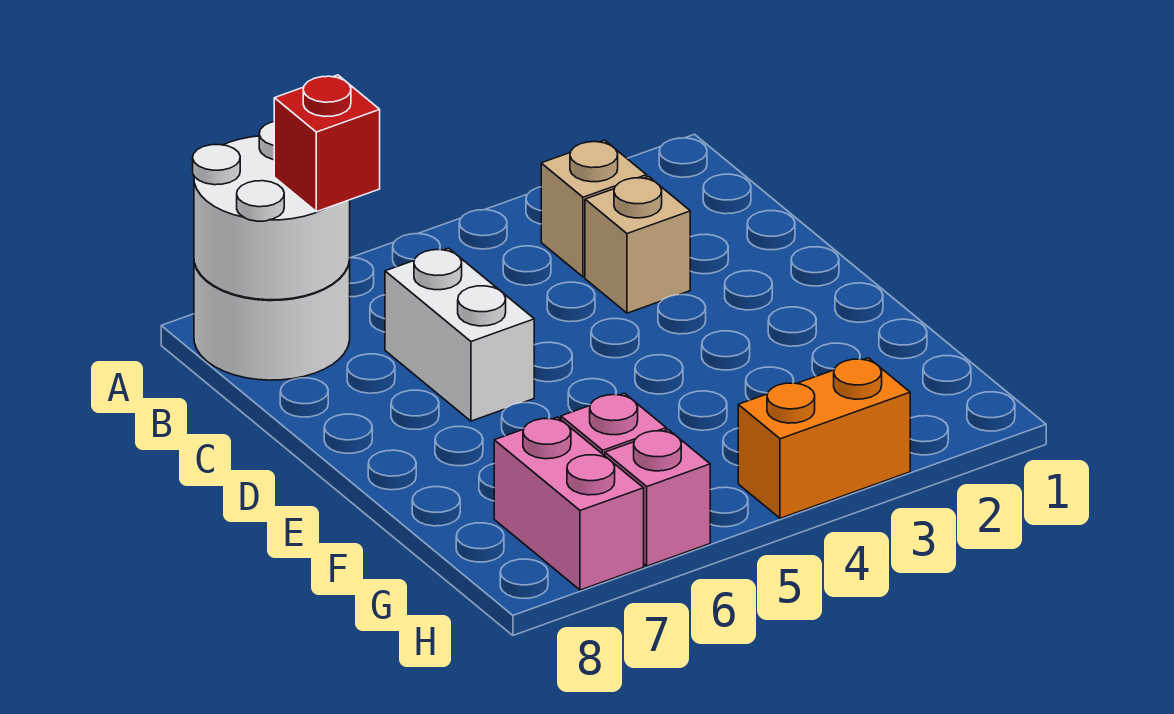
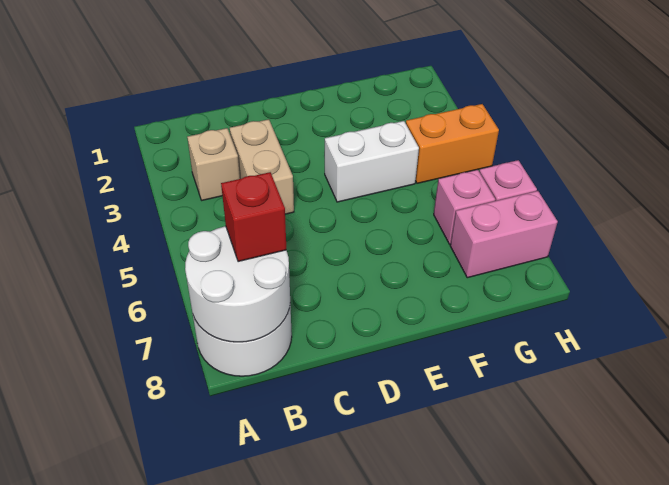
tan 1x1 brick [585,177,690,313] -> tan 1x2 brick [230,119,294,214]
white 1x2 brick [385,248,534,421] -> white 1x2 brick moved to [324,121,419,202]
orange 1x2 brick [738,358,910,518] -> orange 1x2 brick turned to [406,104,499,183]

